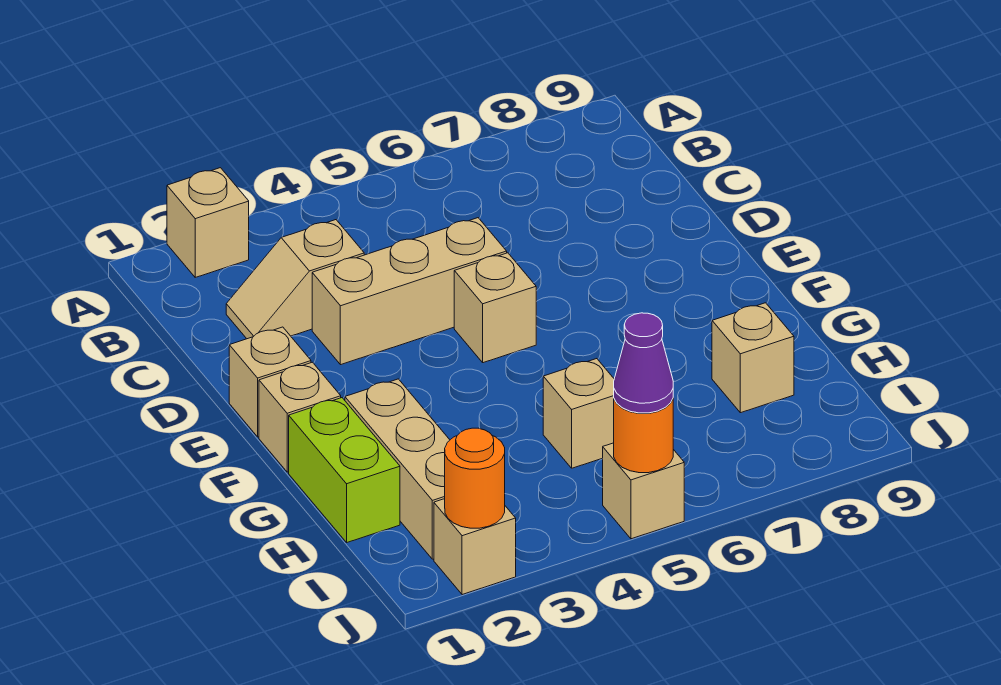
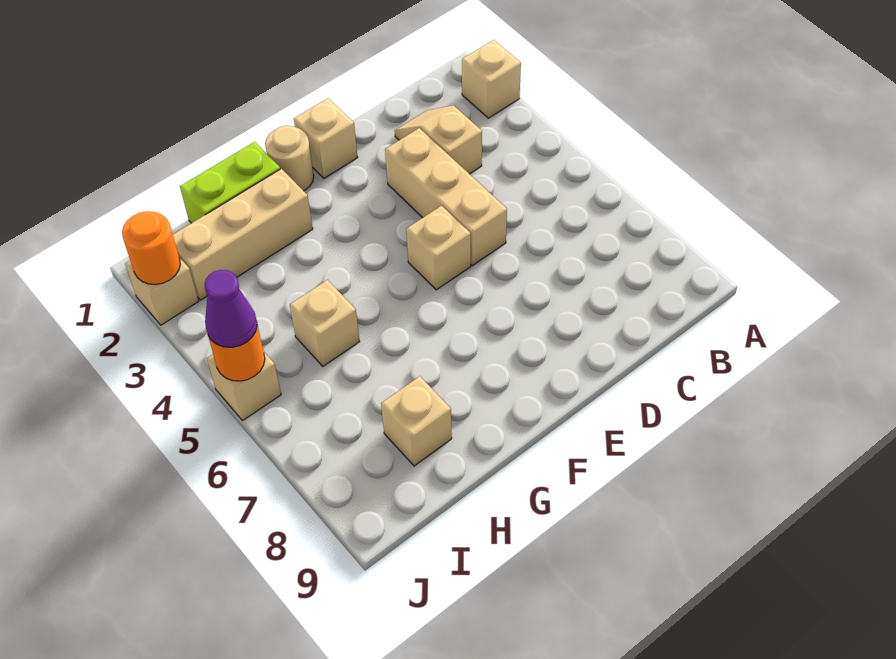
tan 1x1 brick [259,362,341,472] -> tan 1x1 round brick [265,126,314,191]

